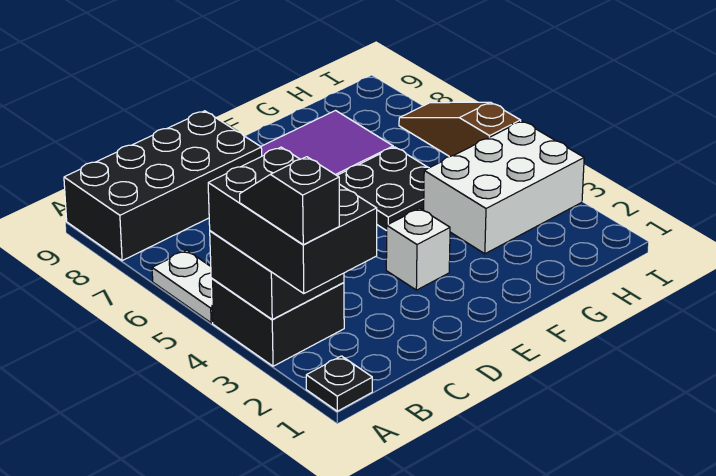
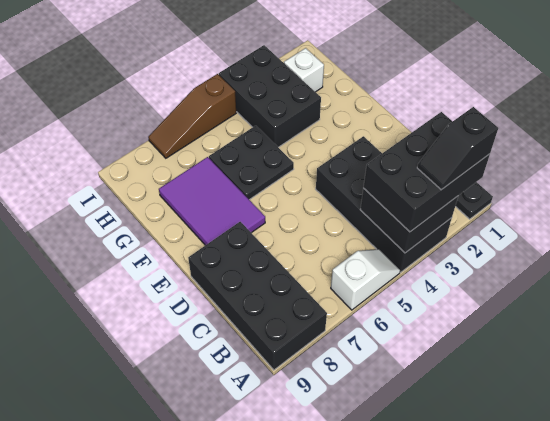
black 2x2 brick [211,278,344,366] -> black 2x4 brick [316,136,452,272]
white 1x2 plate [152,250,213,323] -> white 1x2 slope [331,249,400,310]
white 1x1 brick [386,208,450,290] -> white 1x1 brick moved to [284,48,324,92]
white 2x3 brick [424,121,584,254] -> black 2x3 brick [219,45,321,147]

